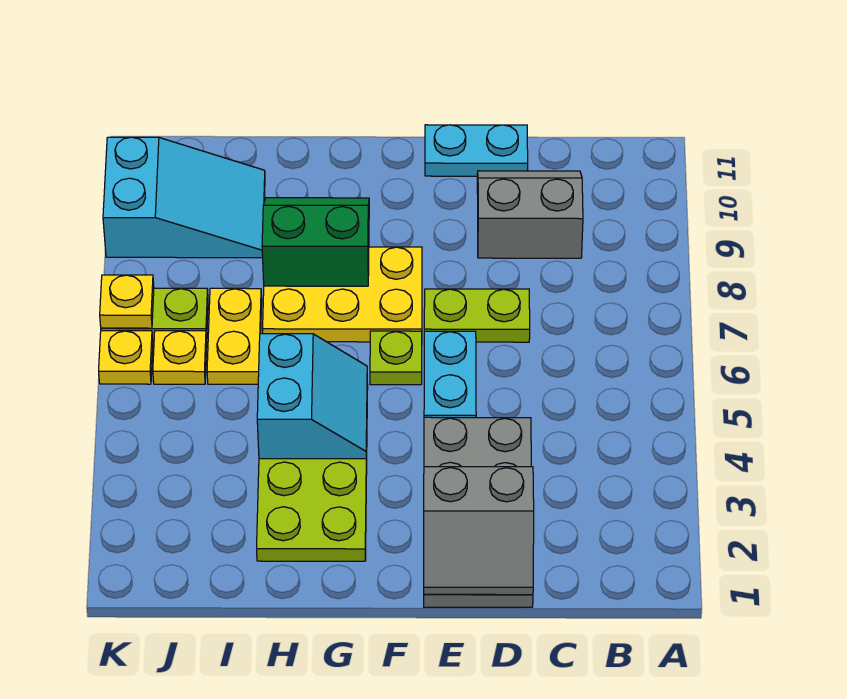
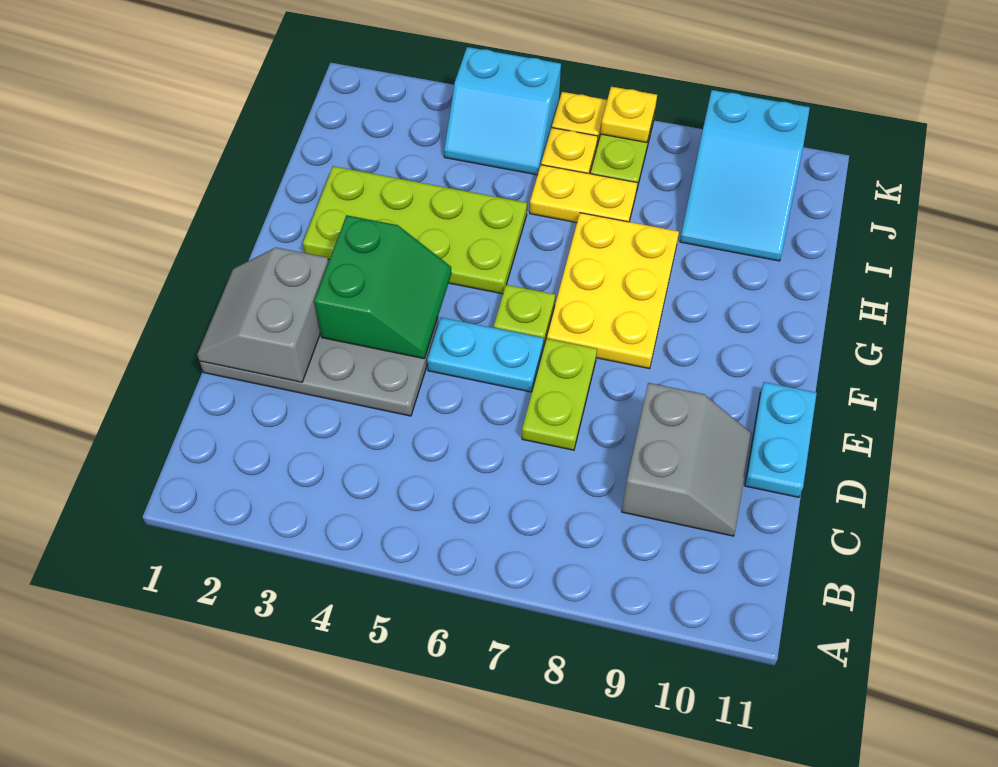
cyan 2x2 slope [257,334,367,459] -> cyan 2x2 slope moved to [444,47,561,175]
green 2x2 slope [262,198,369,286] -> green 2x2 slope moved to [314,215,452,359]

